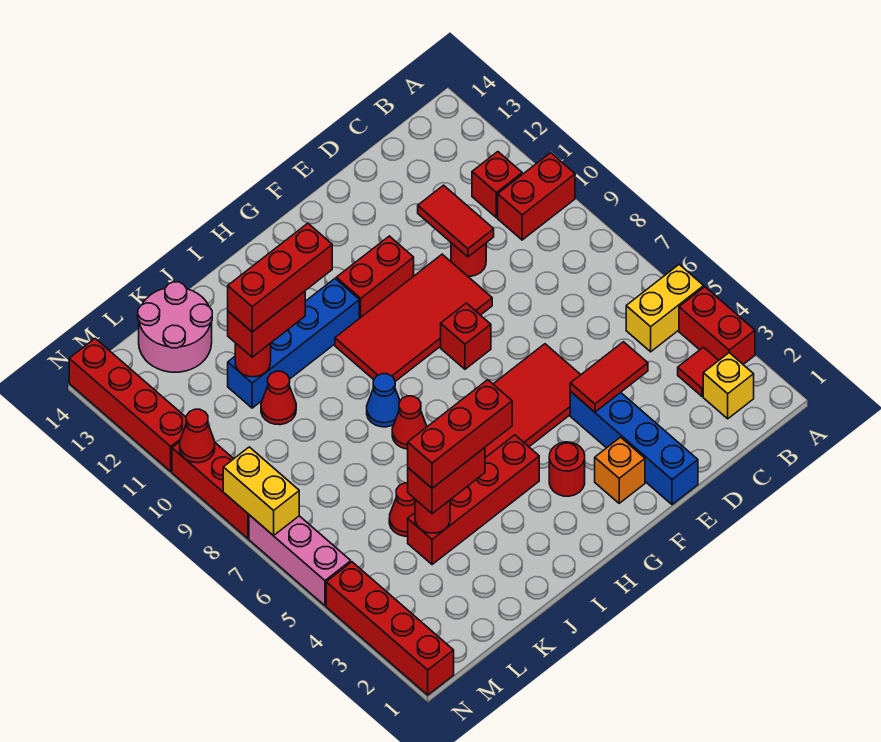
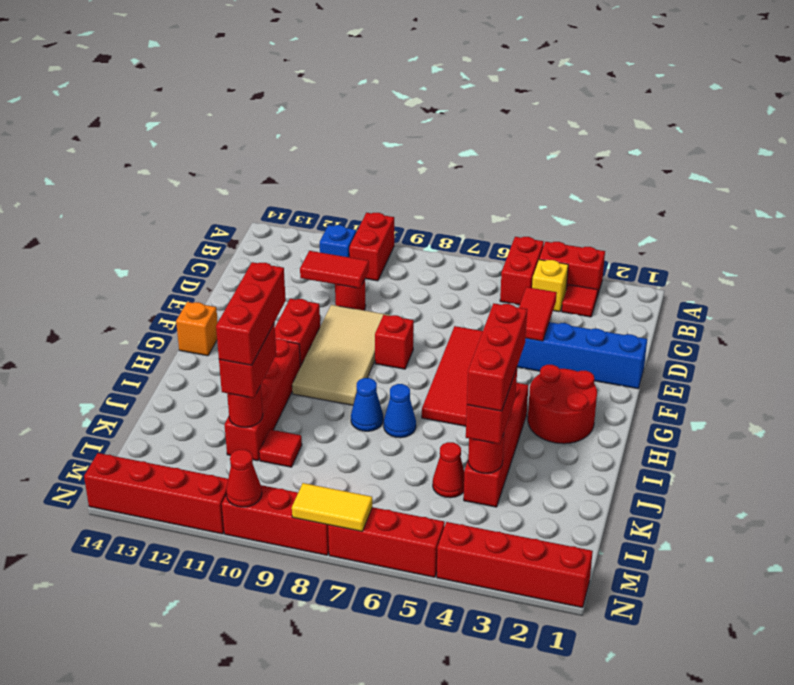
yellow 1x2 brick [626,265,704,352] -> red 1x2 brick [500,237,544,305]
yellow 1x1 brick [703,353,754,419] -> yellow 1x1 brick moved to [532,260,568,312]
red 1x1 brick [472,152,522,218] -> blue 1x1 brick [320,225,356,257]
red 2x4 tile [335,254,492,381] -> tan 2x4 tile [292,305,391,405]
orange 1x1 brick [595,437,645,503] -> orange 1x1 brick moved to [176,302,218,356]
red 1x1 round brick [549,442,585,496] -> red 2x2 round brick [528,365,597,444]
blue 1x4 brick [228,279,359,408] -> red 1x4 brick [224,339,300,461]
red 1x1 cone [392,396,427,449] -> blue 1x1 cone [384,384,416,438]
red 1x1 cone [261,371,296,425] -> red 1x1 tile [259,430,302,467]
pink 2x2 round brick [138,282,212,372] -> none
pink 1x3 brick [249,515,351,606] -> red 1x3 brick [328,507,445,577]
yellow 1x2 brick [223,447,299,536] -> yellow 1x2 tile [292,483,372,531]

